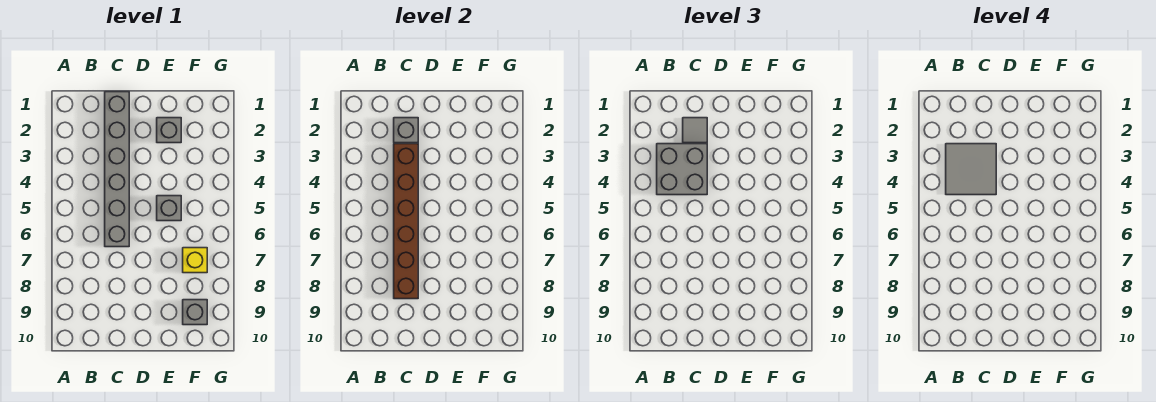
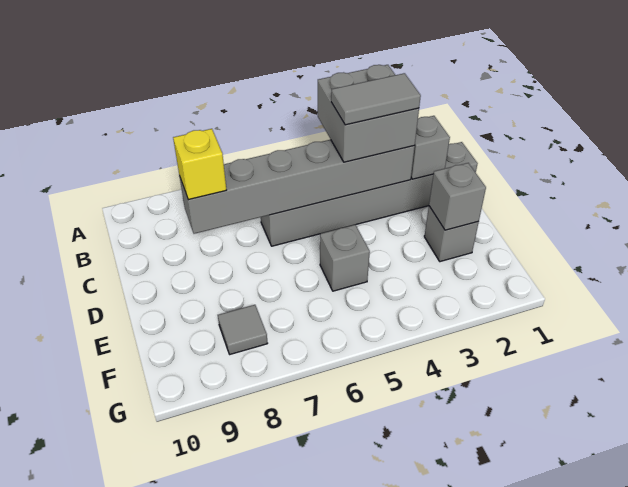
grey 2x2 tile [946,144,996,195] -> grey 1x2 tile [331,73,421,125]
grey 1x1 tile [683,118,707,143] -> grey 1x1 tile moved to [218,305,268,354]
brown 1x6 brick [394,144,418,299] -> grey 1x6 brick [179,140,415,234]
yellow 1x1 brick [183,248,207,273] -> yellow 1x1 brick moved to [173,129,226,200]
grey 1x1 brick [183,300,207,325] -> grey 1x1 brick moved to [429,163,486,230]

